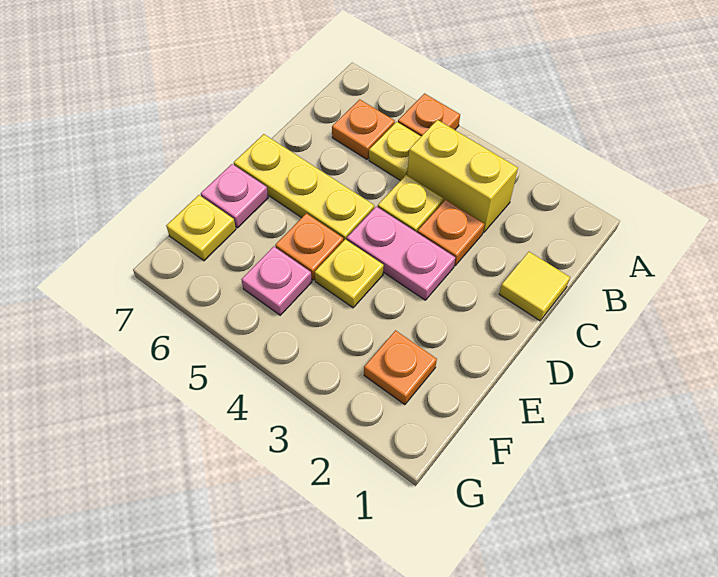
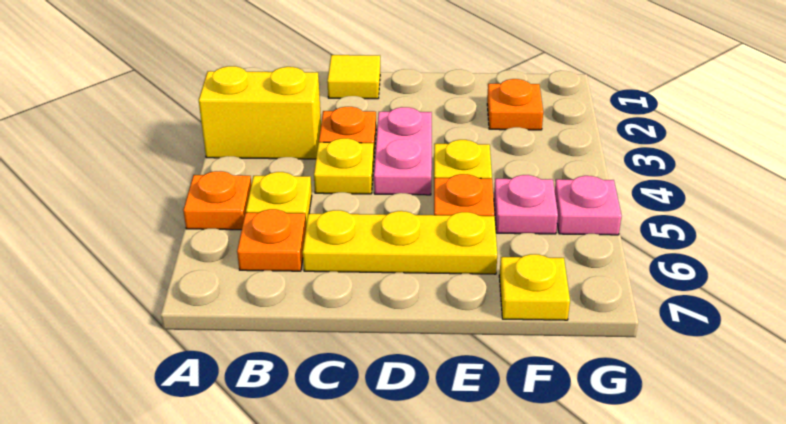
yellow 1x2 brick [407,120,518,233] -> yellow 1x2 brick turned to [199,66,321,159]
yellow 1x3 plate [234,134,374,241] -> yellow 1x3 plate turned to [303,210,497,274]
pink 1x1 plate [201,164,268,228] -> pink 1x1 plate moved to [555,176,622,235]

